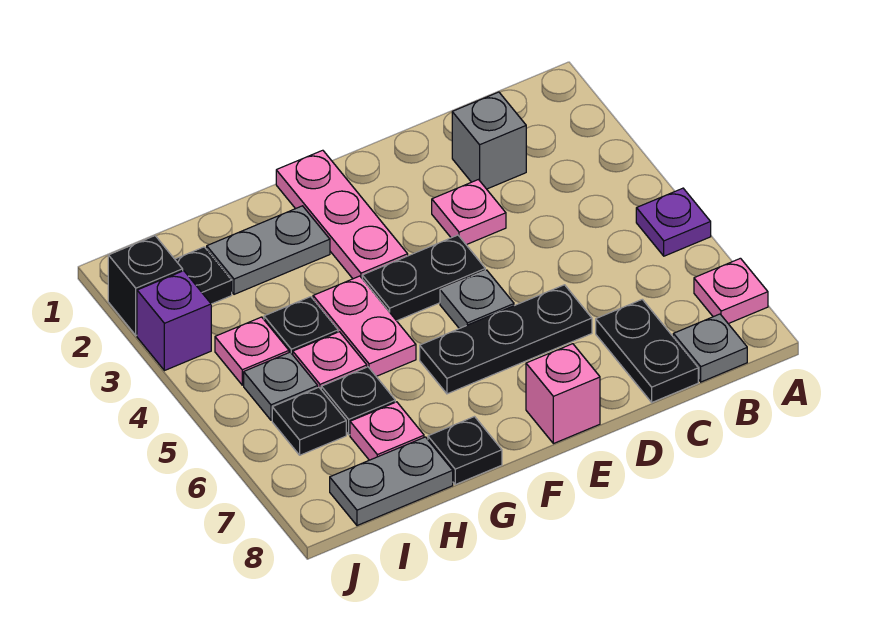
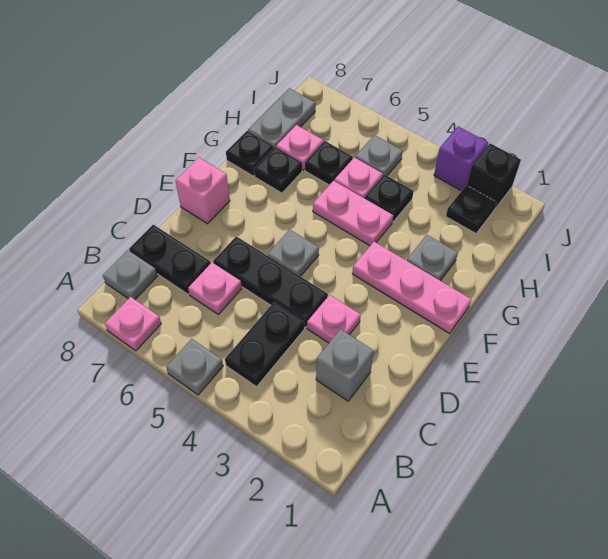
purple 1x1 plate [636,188,711,256] -> grey 1x1 plate [166,339,223,395]
black 1x3 plate [420,285,592,394] -> black 1x3 plate turned to [213,236,328,328]
black 1x2 plate [362,235,485,321] -> black 1x2 plate moved to [225,303,304,387]
grey 1x2 plate [207,206,330,294] -> grey 1x1 plate [407,235,458,281]
pink 1x1 plate [215,317,289,385] -> pink 1x1 plate moved to [188,263,242,314]
black 1x1 plate [272,387,346,455] -> black 1x1 plate moved to [254,147,302,193]

